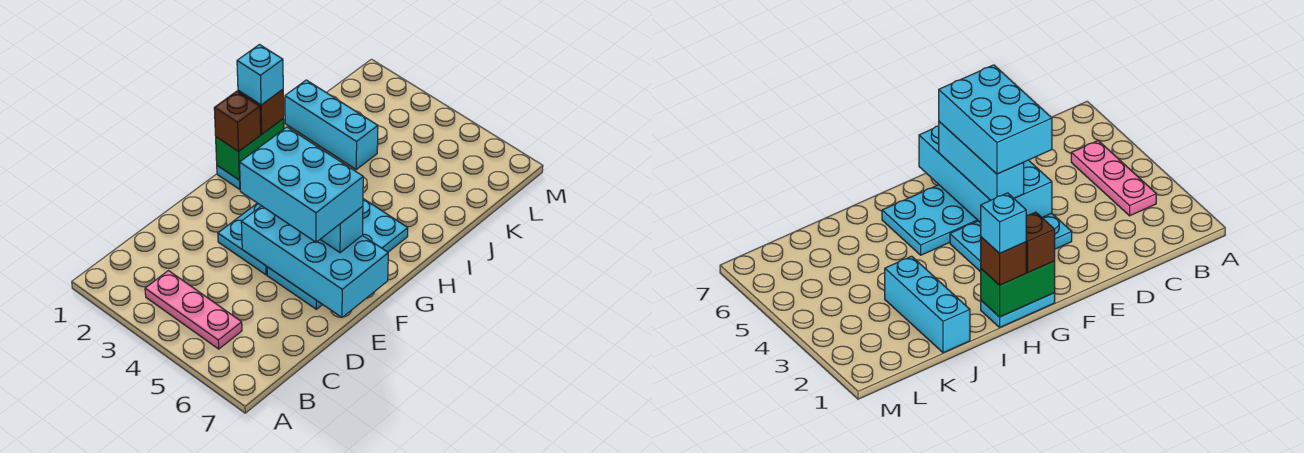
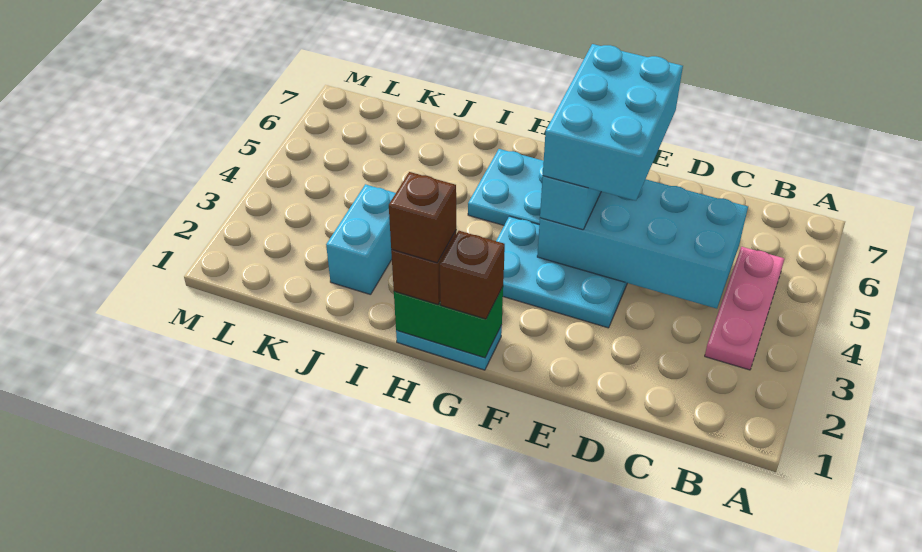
cyan 2x4 brick [241,206,388,317] -> cyan 2x4 brick turned to [537,179,748,309]
cyan 1x1 brick [237,45,283,105] -> brown 1x1 brick [389,172,456,263]
cyan 1x3 brick [285,80,378,169] -> cyan 1x2 brick [326,184,396,295]

